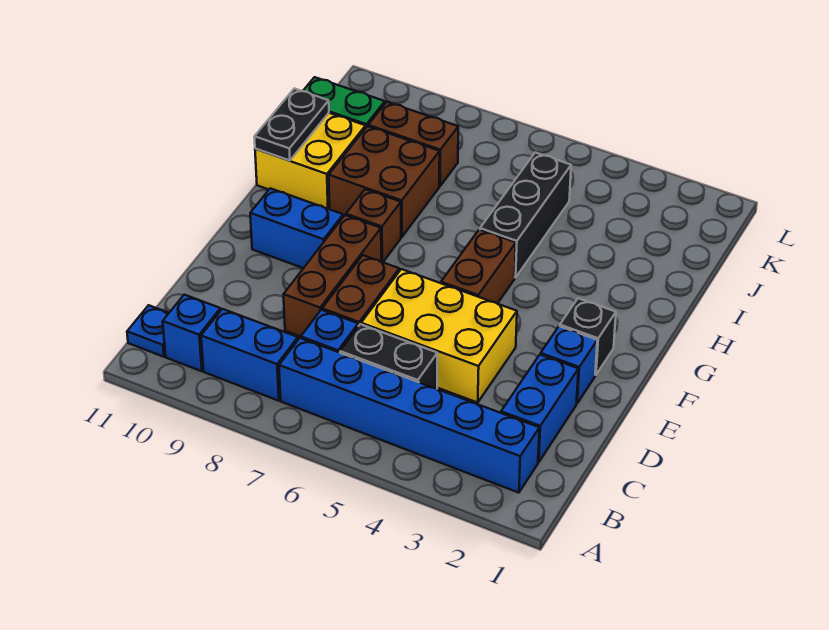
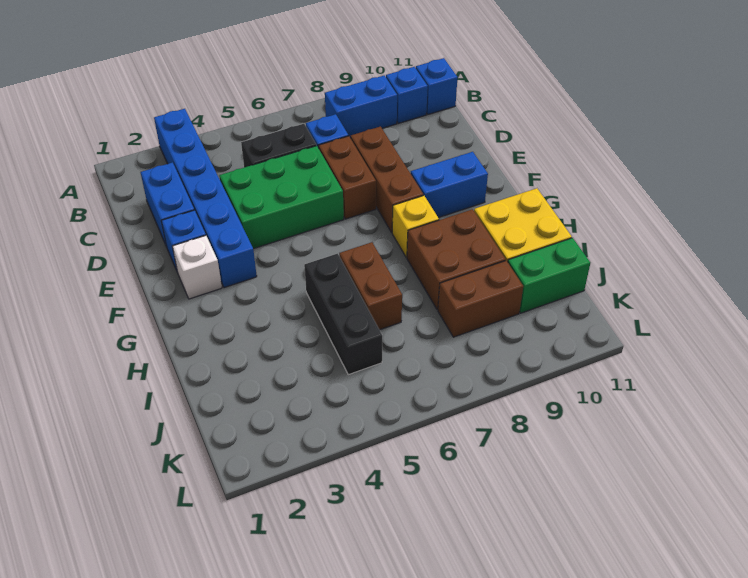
blue 1x6 brick [279,338,539,493] -> blue 1x6 brick turned to [154,109,257,288]
blue 1x1 plate [127,305,169,357] -> blue 1x1 brick [416,58,458,114]
yellow 2x3 brick [361,269,517,403] -> green 2x3 brick [219,146,344,249]
black 1x1 brick [560,298,616,375] -> white 1x1 brick [172,236,222,299]
brown 1x2 brick [441,230,516,304] -> brown 1x2 brick moved to [339,242,402,330]
brown 1x1 brick [346,189,401,262] -> yellow 1x1 brick [392,195,439,257]
black 1x2 plate [254,89,329,161] -> none

